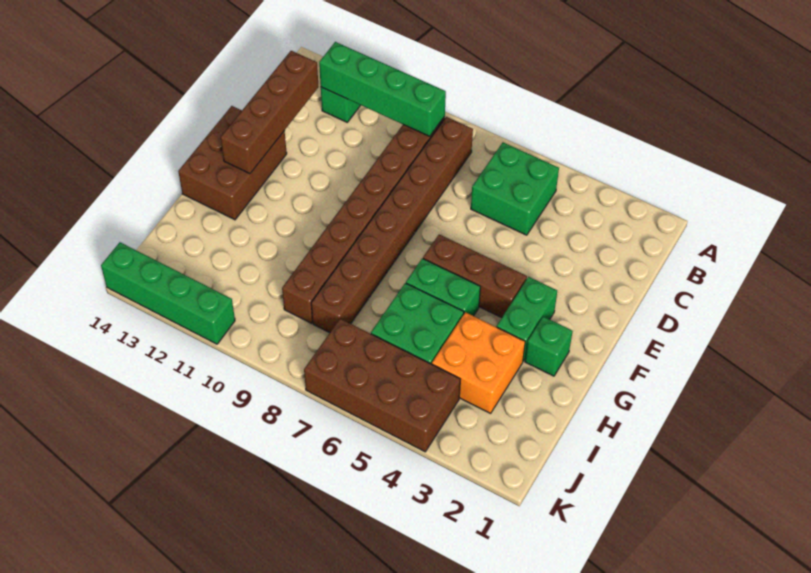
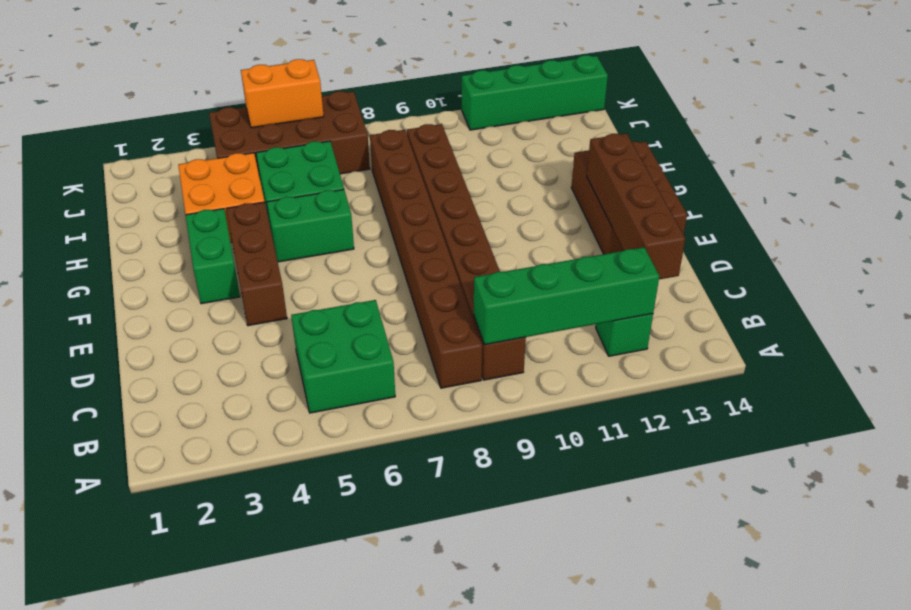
brown 1x3 brick [423,234,527,318] -> brown 1x3 brick turned to [226,202,287,326]
green 1x1 brick [525,317,573,376] -> none
none -> orange 1x2 brick [241,59,324,128]

